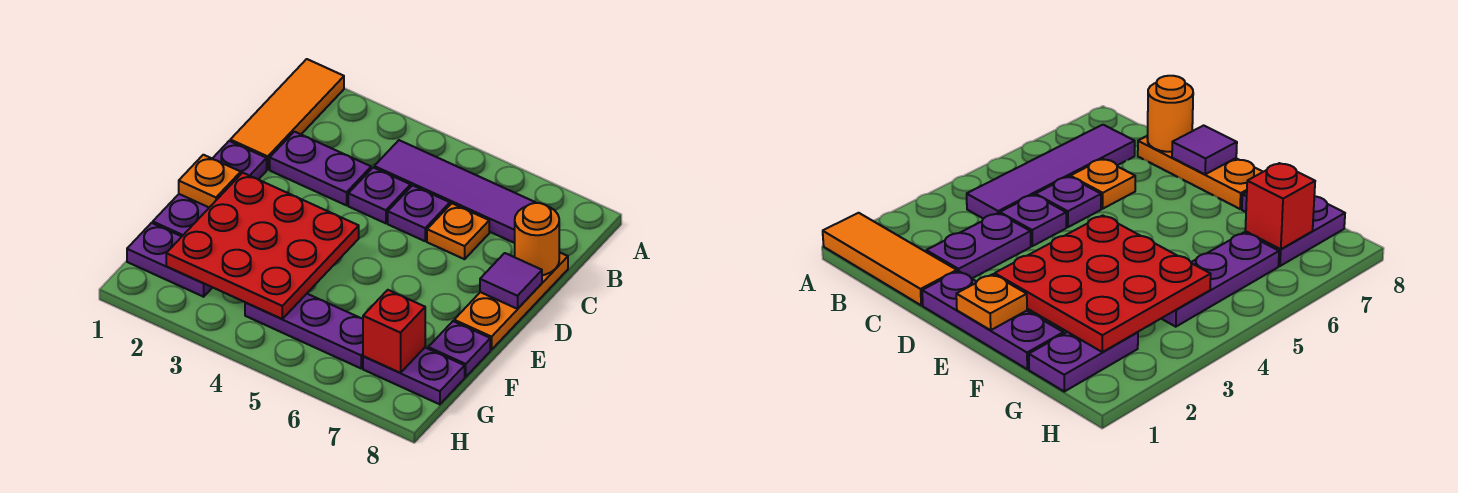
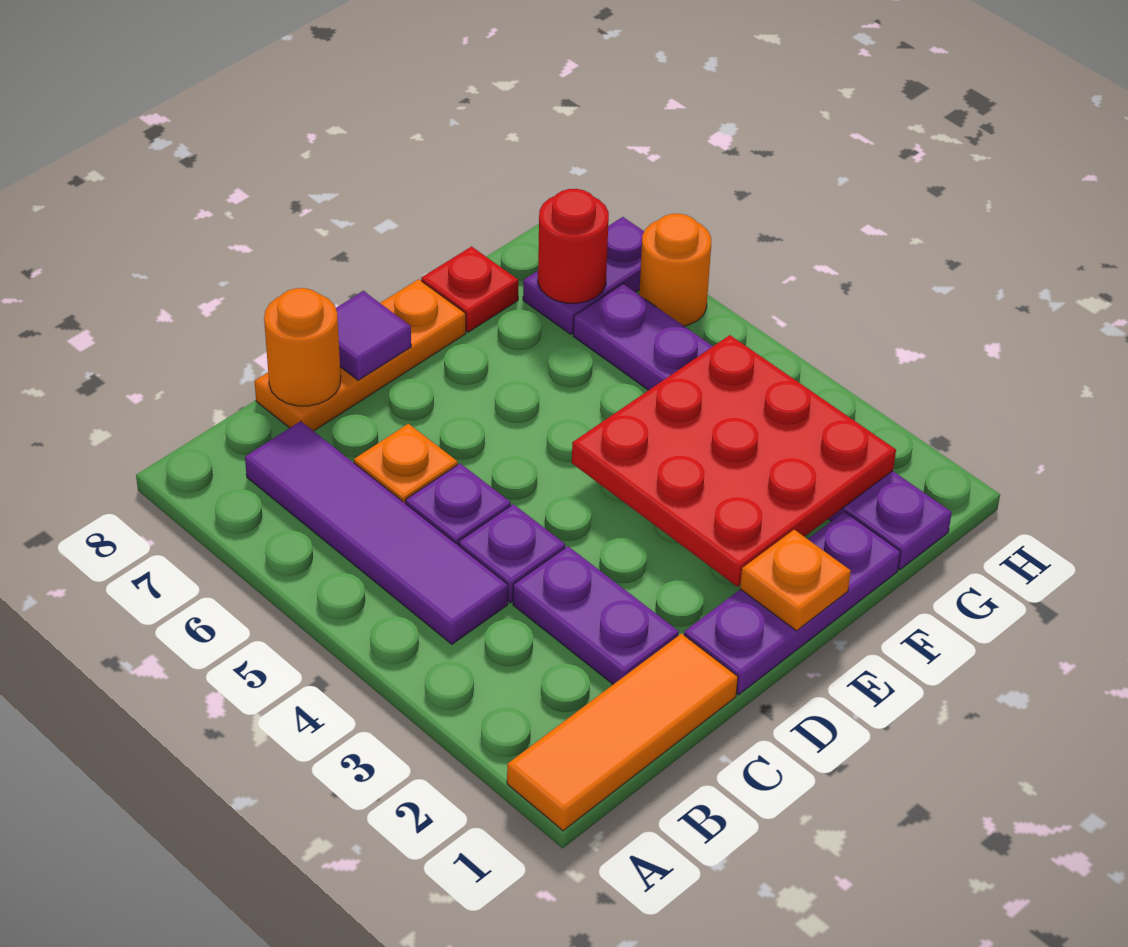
purple 1x1 plate [428,321,490,377] -> red 1x1 plate [421,247,518,332]
purple 1x2 plate [363,348,465,404] -> purple 1x2 plate turned to [523,217,644,334]
red 1x1 brick [363,290,425,373] -> red 1x1 round brick [538,189,609,303]
none -> orange 1x1 round brick [639,214,711,326]

